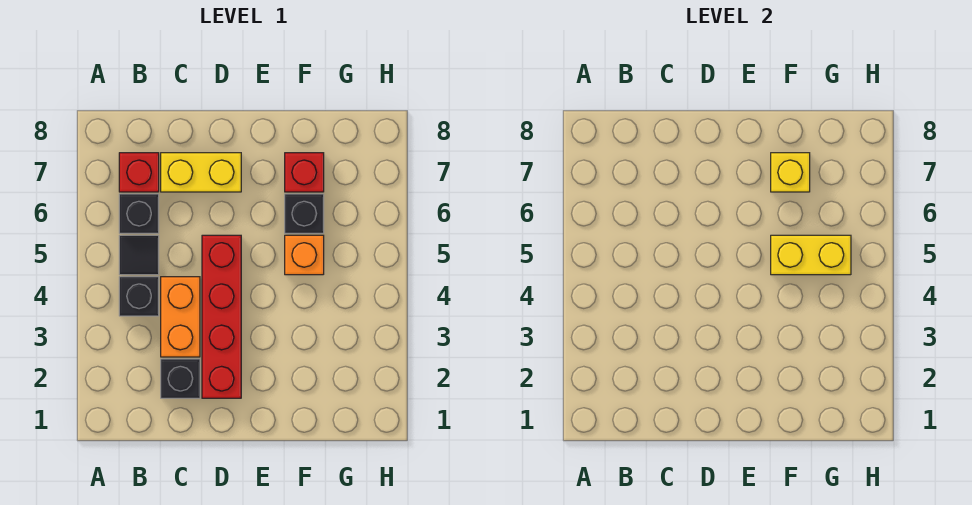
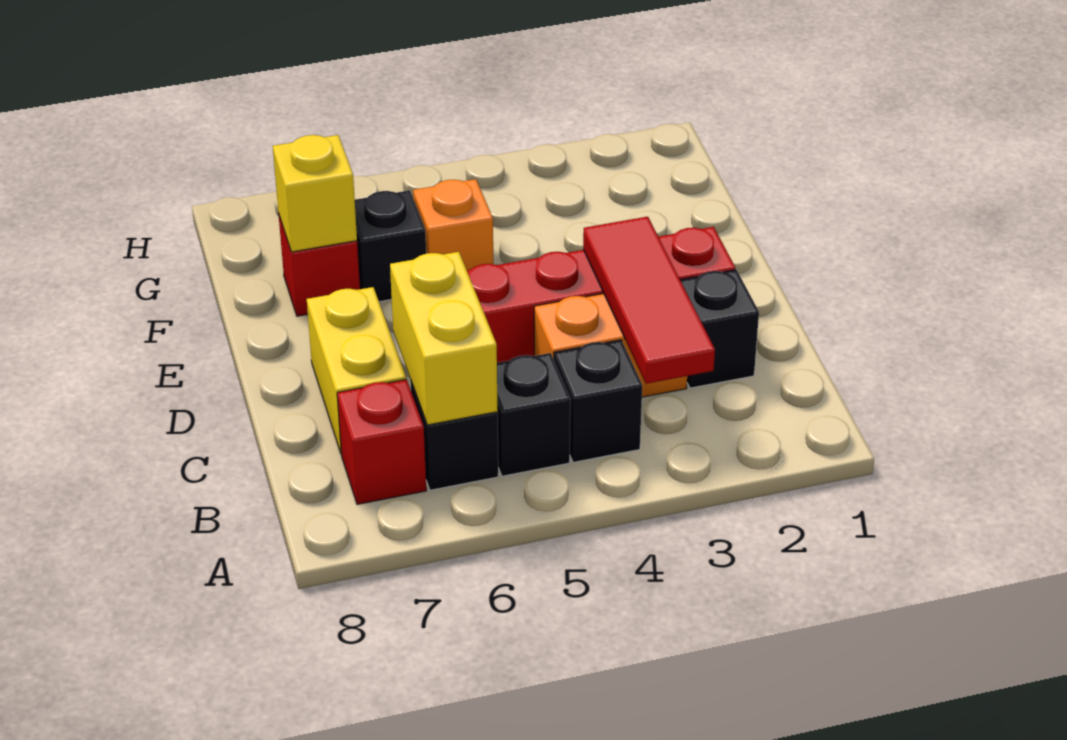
none -> red 1x3 tile [583,217,715,384]
black 1x1 tile [119,235,159,275] -> black 1x1 brick [497,353,570,476]
yellow 1x2 brick [771,235,851,275] -> yellow 1x2 brick moved to [390,252,498,425]

